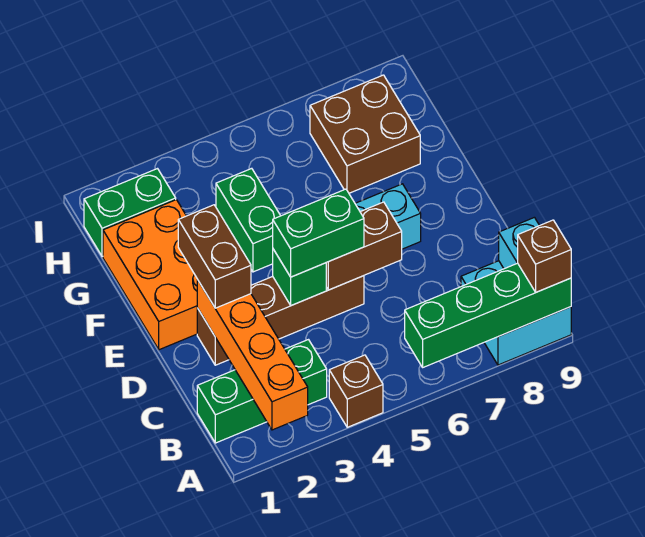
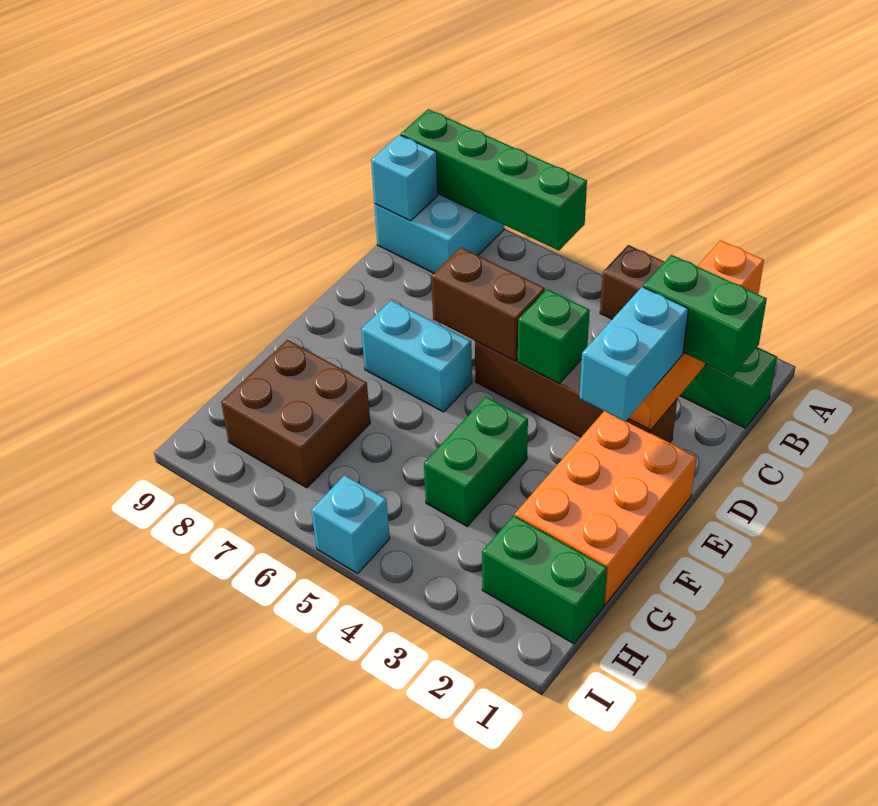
brown 1x1 brick [518,220,571,292] -> none
brown 1x2 brick [178,205,251,308] -> cyan 1x2 brick [580,287,688,421]
green 1x2 brick [273,189,364,277] -> green 1x2 brick moved to [643,255,767,376]
none -> cyan 1x1 brick [311,475,390,573]

